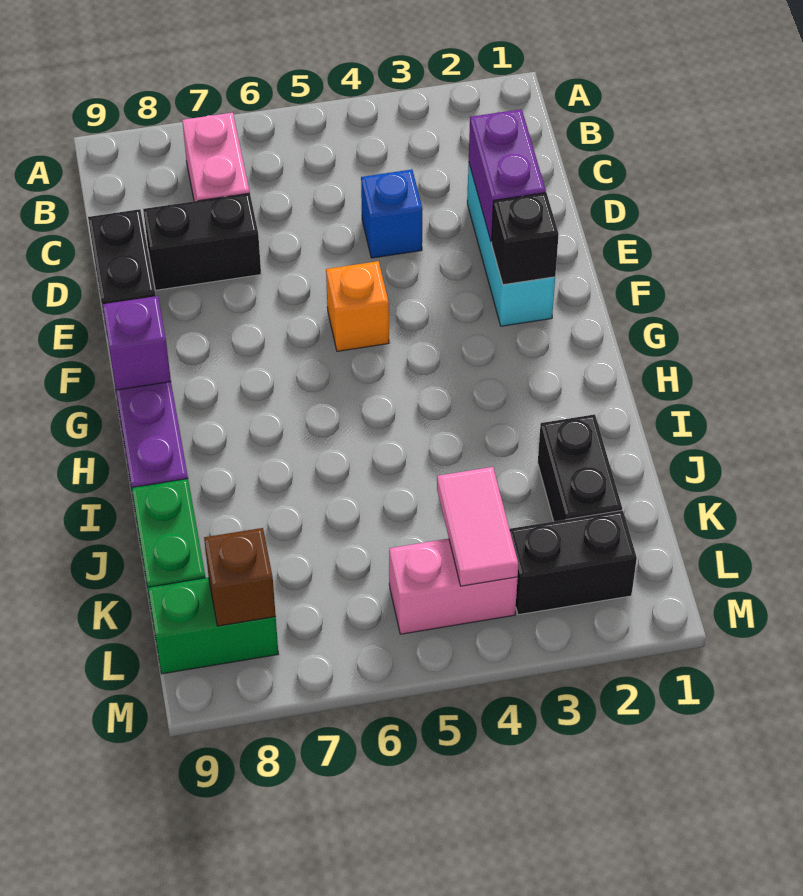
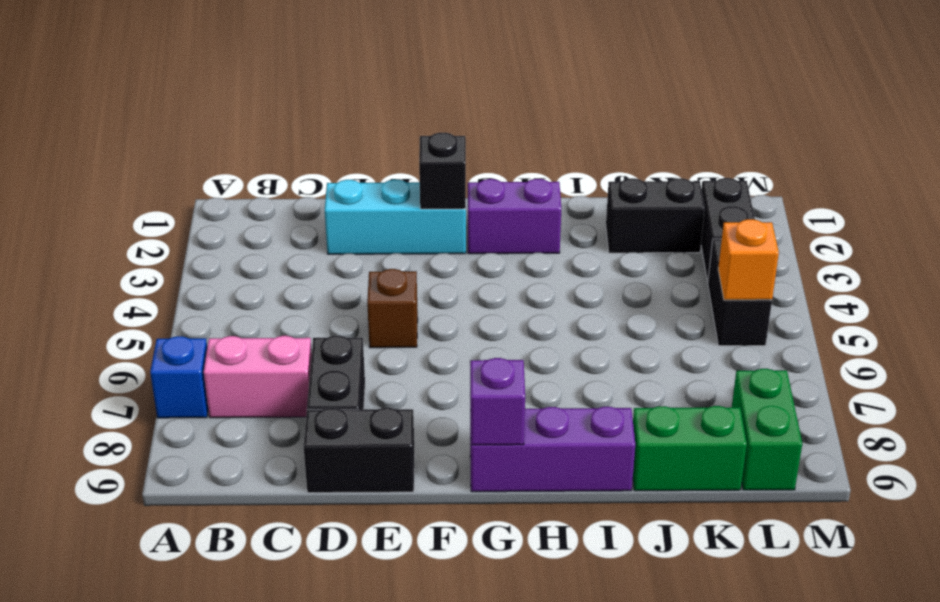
purple 1x2 brick [469,109,546,242] -> purple 1x2 brick moved to [468,179,561,254]
blue 1x1 brick [361,170,423,258] -> blue 1x1 brick moved to [150,336,208,418]
orange 1x1 brick [326,261,389,351] -> orange 1x1 brick moved to [718,219,779,300]
pink 1x2 tile [437,467,519,586] -> none
pink 1x2 brick [389,539,518,634] -> black 1x2 brick [708,239,772,346]
brown 1x1 brick [204,528,276,626] -> brown 1x1 brick moved to [367,269,418,348]

